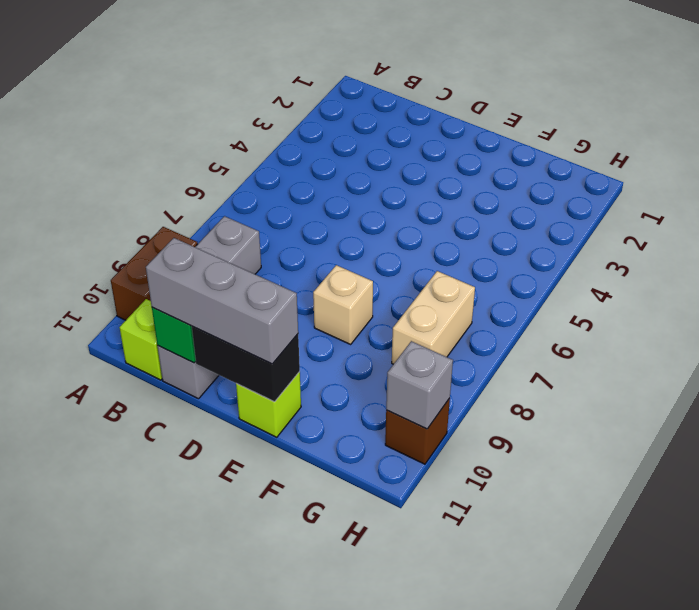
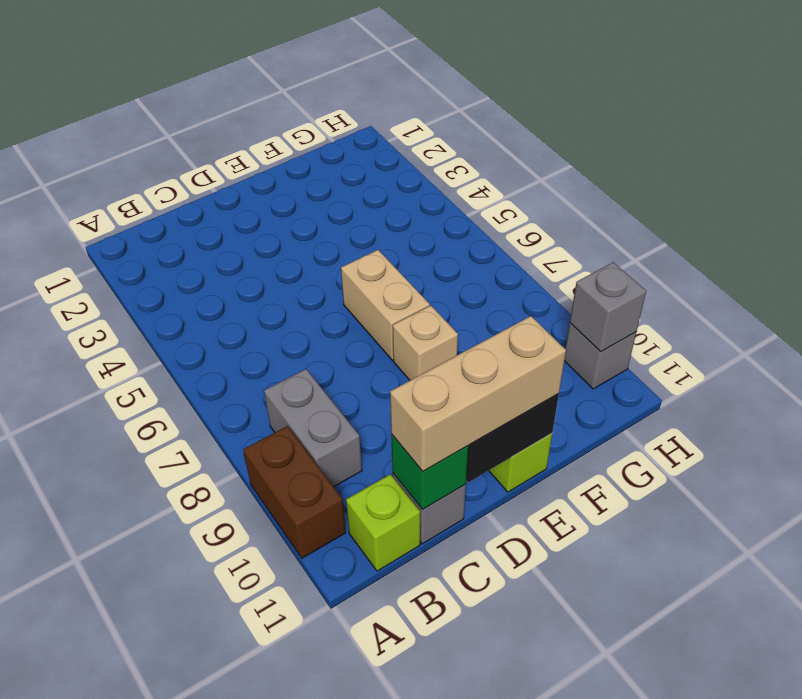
grey 1x3 brick [146,238,298,364] -> tan 1x3 brick [390,316,566,471]
tan 1x2 brick [392,271,475,364] -> tan 1x2 brick moved to [341,250,430,360]
brown 1x1 brick [385,398,450,464] -> grey 1x1 brick [564,323,636,389]

